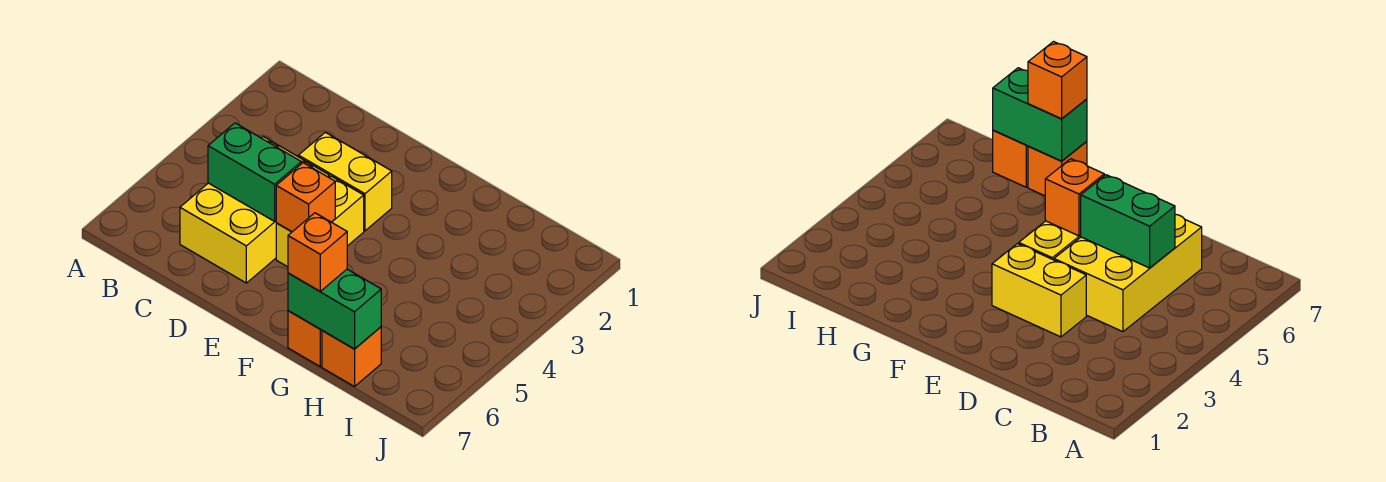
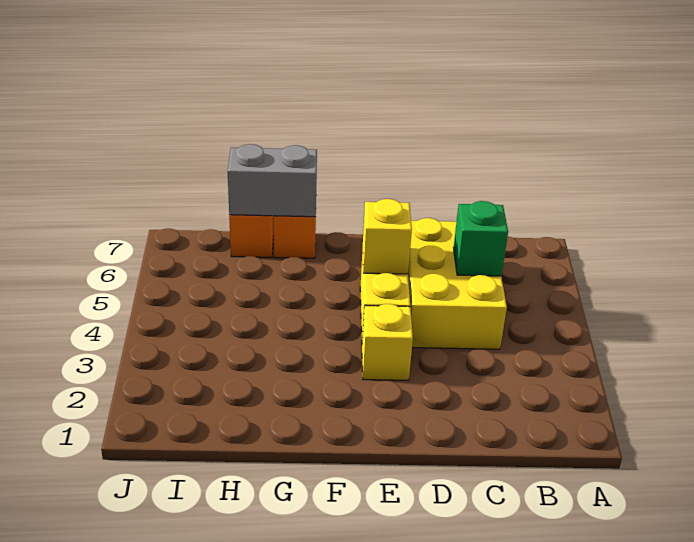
green 1x2 brick [208,123,301,221] -> green 1x1 brick [453,201,508,276]
yellow 1x2 brick [299,132,392,231] -> yellow 1x1 brick [362,304,413,380]
orange 1x1 brick [276,163,335,232] -> yellow 1x1 brick [363,199,412,274]
green 1x2 brick [288,269,381,349] -> grey 1x2 brick [228,144,317,217]
orange 1x1 brick [288,213,347,291] -> none

